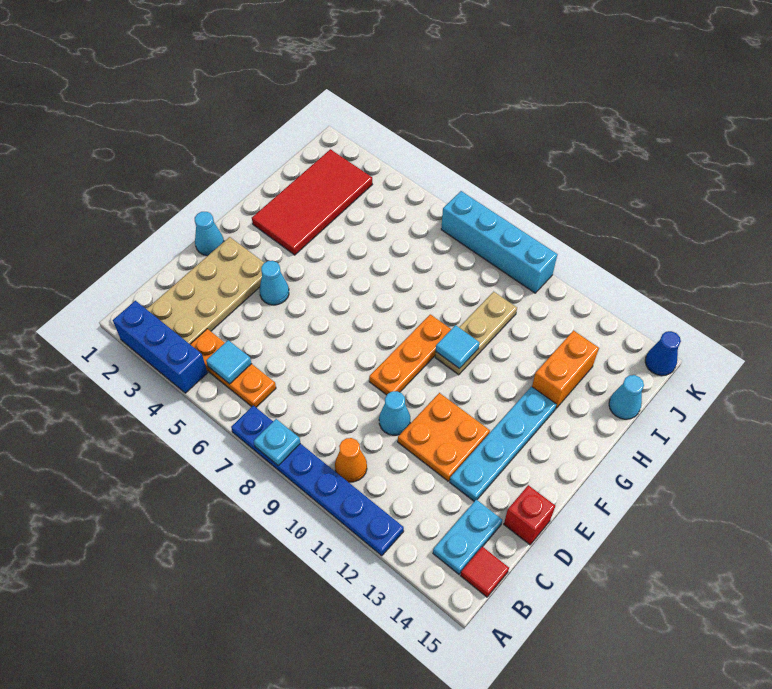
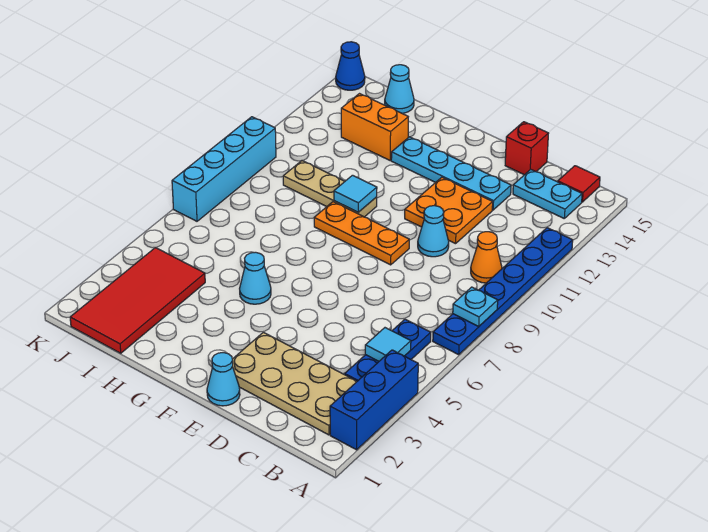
orange 1x3 plate [190,329,276,407] -> blue 1x3 plate [345,319,431,381]
cyan 1x1 cone [260,261,289,305] -> cyan 1x1 cone moved to [240,252,271,304]
red 2x4 tile [252,149,372,255] -> red 2x4 tile turned to [70,248,205,353]

